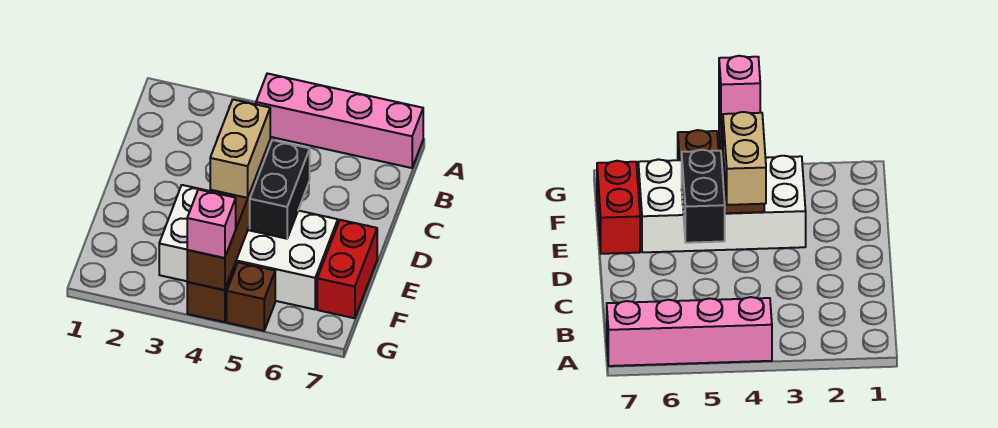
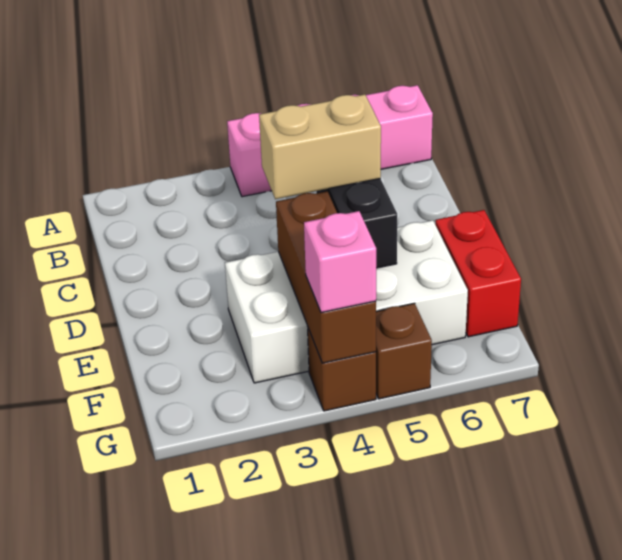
tan 1x2 brick [210,99,270,198] -> tan 1x2 brick turned to [259,94,381,199]

